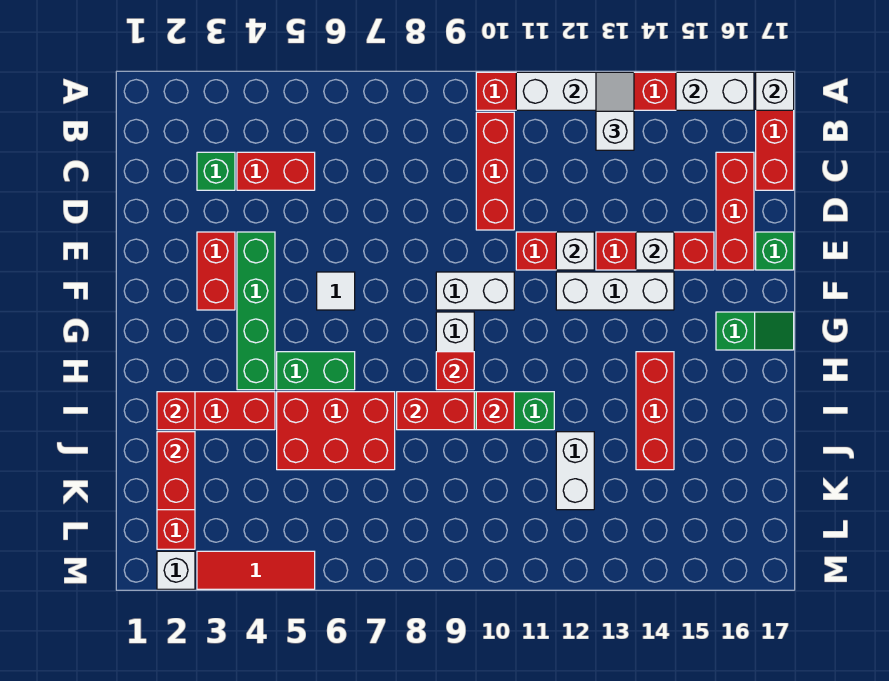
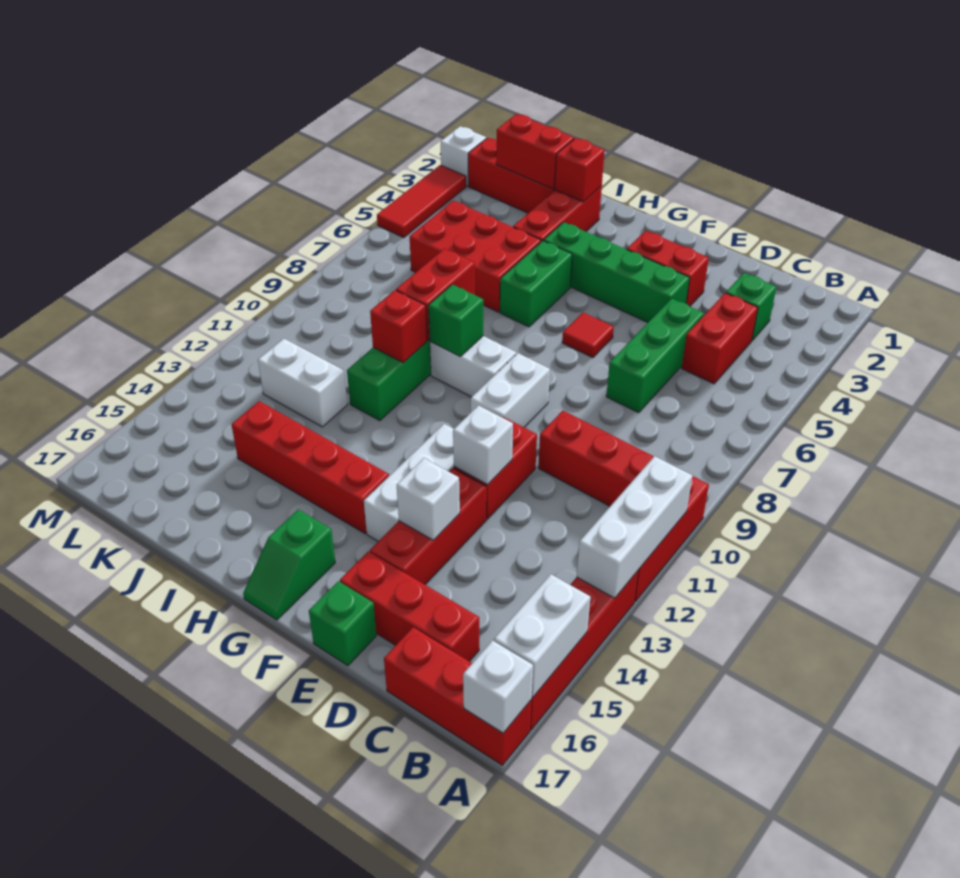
white 1x2 slope [596,72,634,150] -> none
none -> green 1x3 brick [606,298,704,413]
white 1x1 tile [317,272,355,310] -> red 1x1 tile [562,312,614,358]
red 1x1 brick [436,352,474,390] -> green 1x1 brick [428,284,483,357]
red 1x3 brick [636,352,674,470] -> red 1x4 brick [232,401,389,533]
red 2x3 brick [277,392,395,470] -> red 2x3 brick turned to [410,201,541,312]

